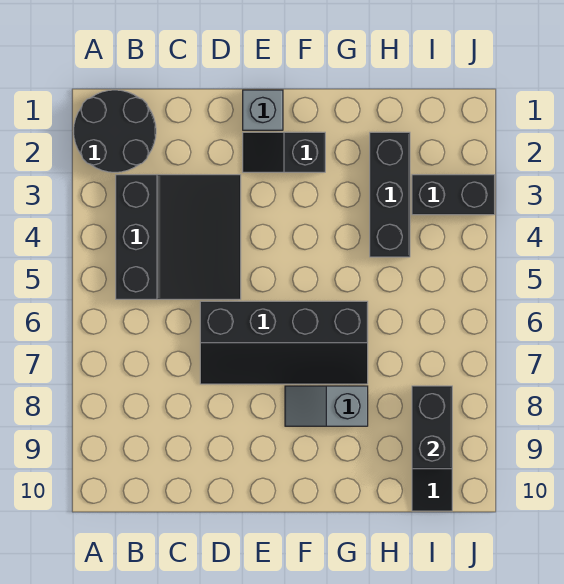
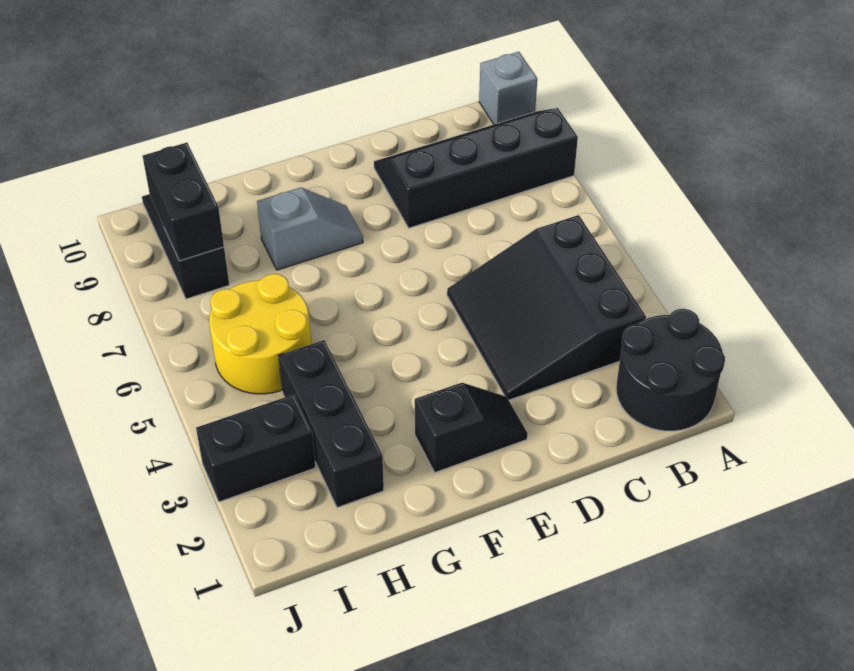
black 2x4 slope [200,301,368,384] -> black 2x4 slope moved to [374,108,578,228]
grey 1x1 brick [243,90,283,130] -> grey 1x1 brick moved to [479,52,537,124]
none -> yellow 2x2 round brick [209,274,311,394]

